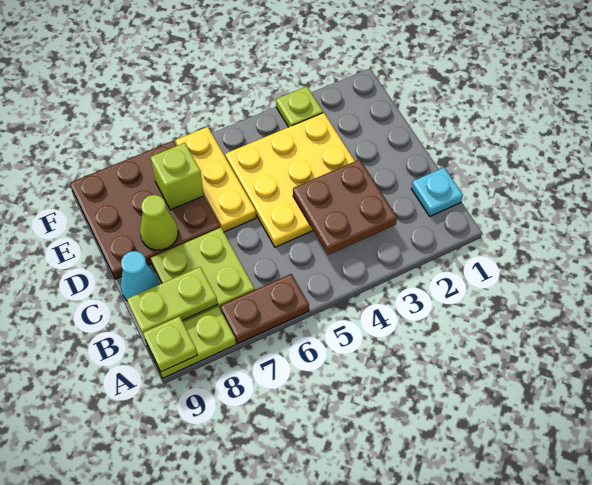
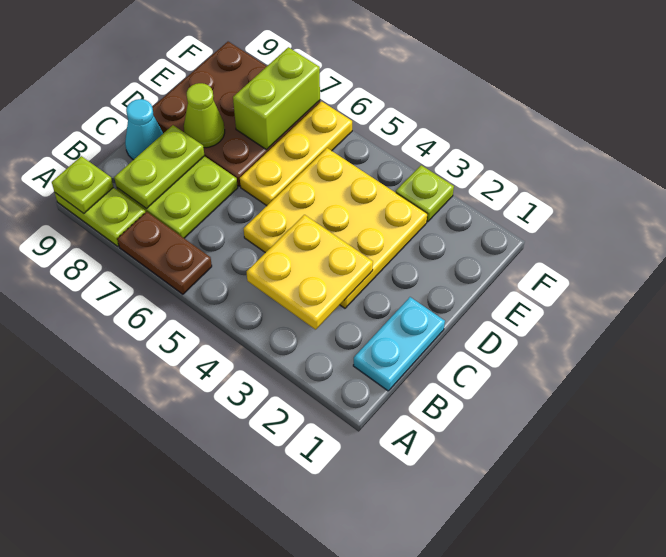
cyan 1x1 plate [411,168,463,216] -> cyan 1x2 plate [353,297,445,391]
brown 2x2 plate [293,159,397,255] -> yellow 2x2 plate [247,215,373,330]
lime 1x2 plate [127,267,218,336] -> lime 1x2 plate turned to [114,125,205,209]
lime 1x1 brick [150,143,204,210] -> lime 1x2 brick [233,47,320,150]

